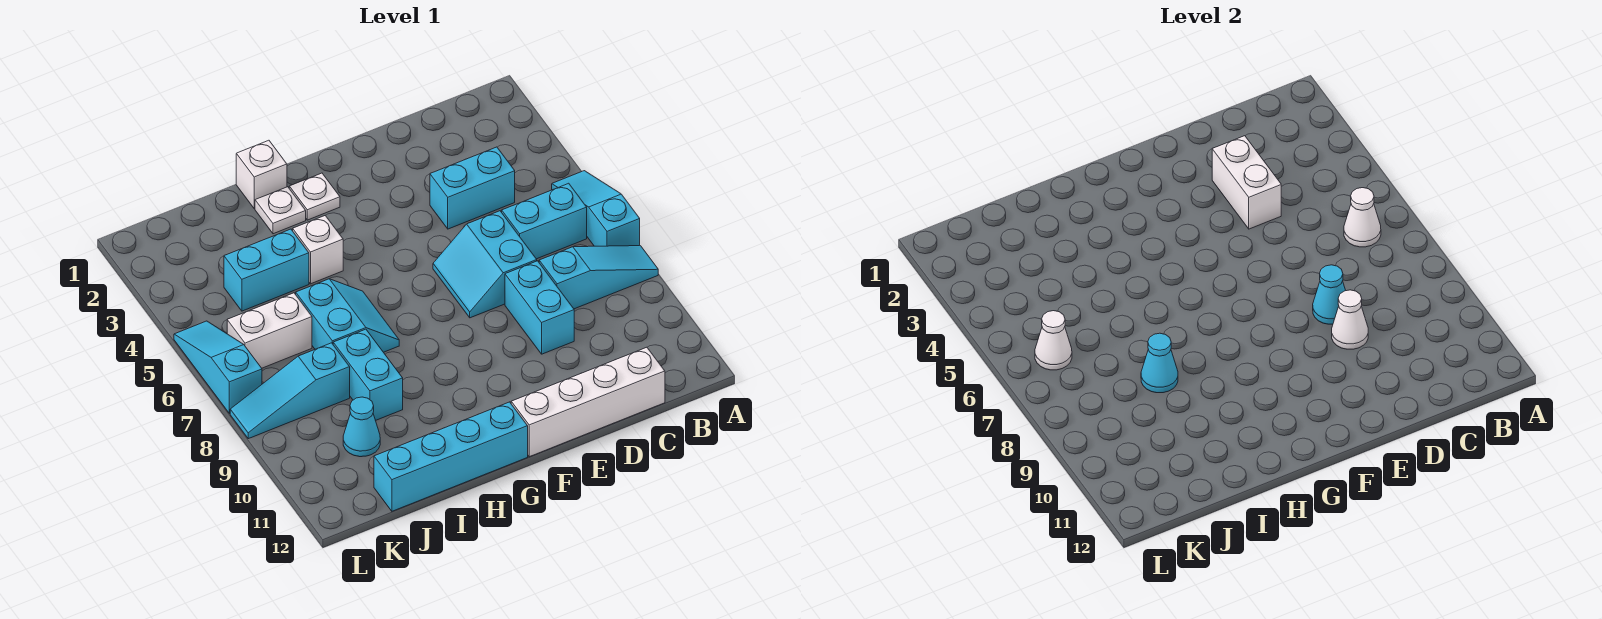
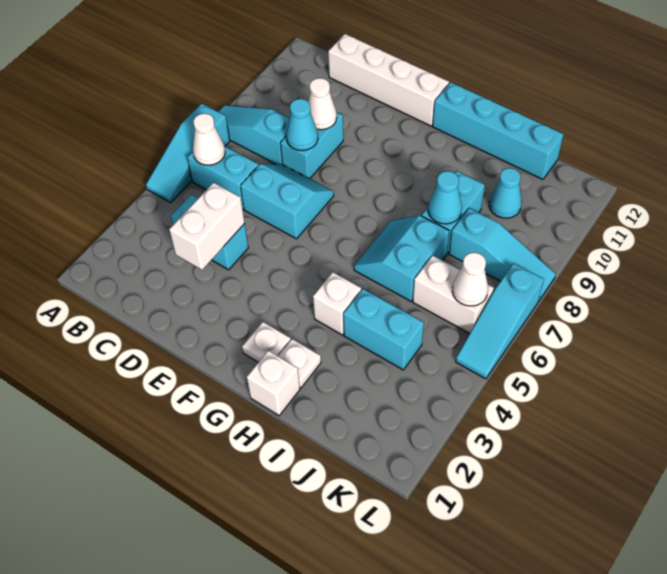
cyan 2x2 slope [433,211,537,318] -> cyan 2x2 slope turned to [241,164,334,239]

